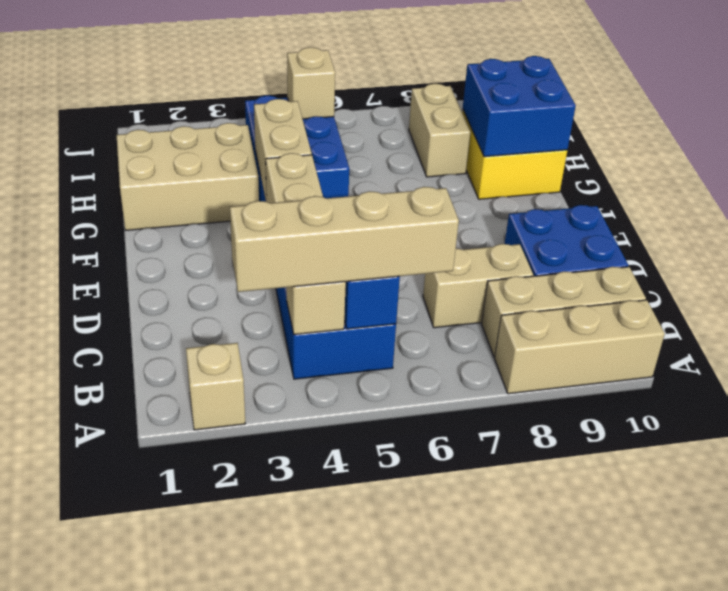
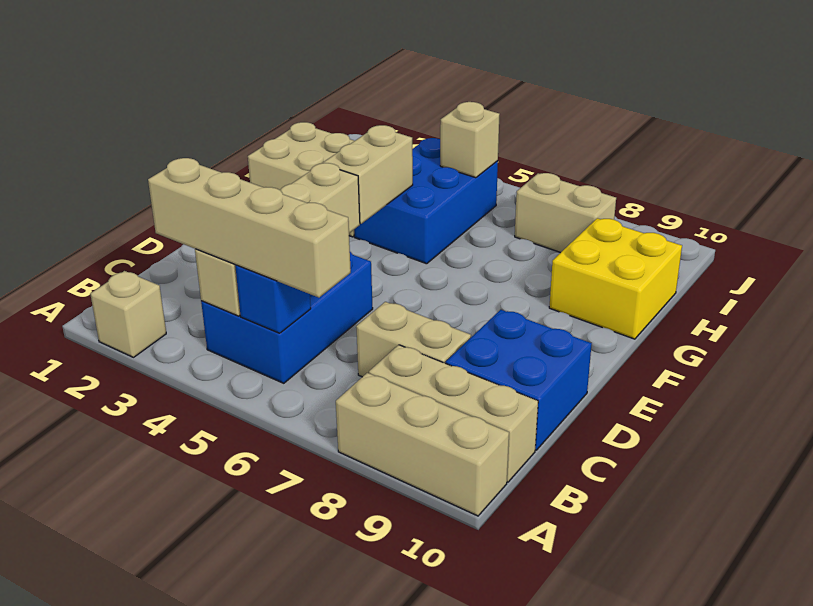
blue 2x2 brick [463,56,576,157] -> none
tan 1x2 brick [409,84,471,177] -> tan 1x2 brick turned to [515,173,616,253]

